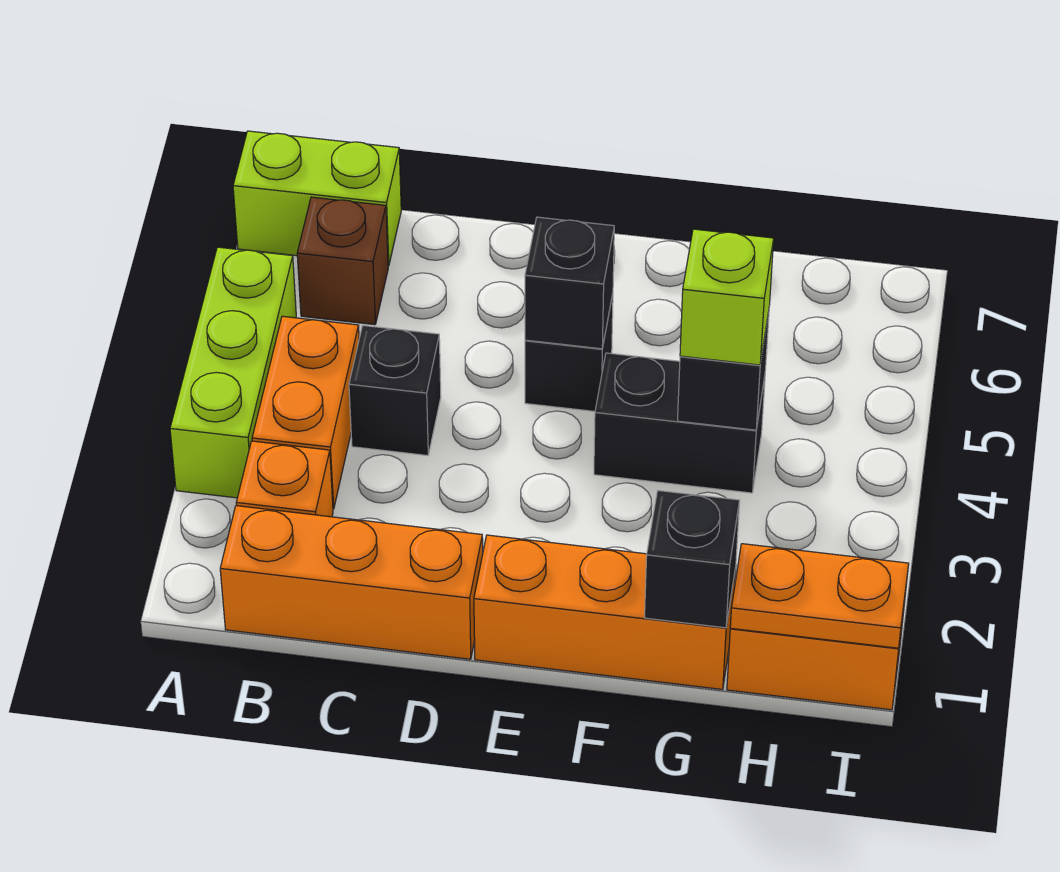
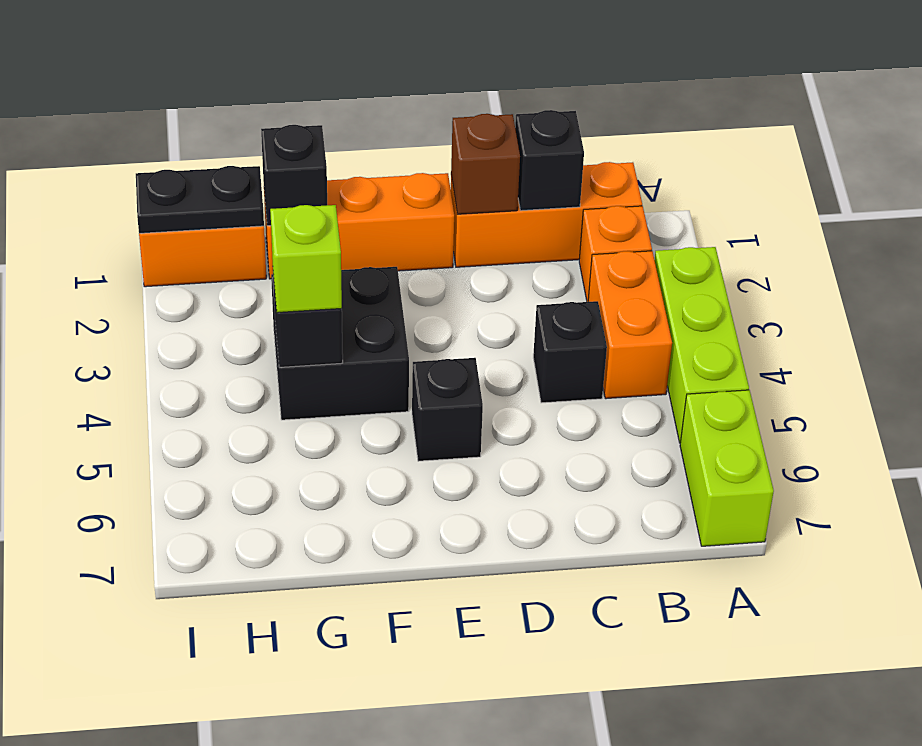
lime 1x2 brick [233,131,401,266] -> lime 1x2 brick turned to [680,390,774,546]
brown 1x1 brick [297,197,388,325] -> brown 1x1 brick moved to [451,114,520,214]
black 1x1 brick [525,217,614,349] -> black 1x1 brick moved to [515,110,584,211]
black 1x2 brick [594,353,765,493] -> black 2x2 brick [271,267,409,420]
orange 1x2 plate [730,544,909,648] -> black 1x2 plate [136,166,264,233]

